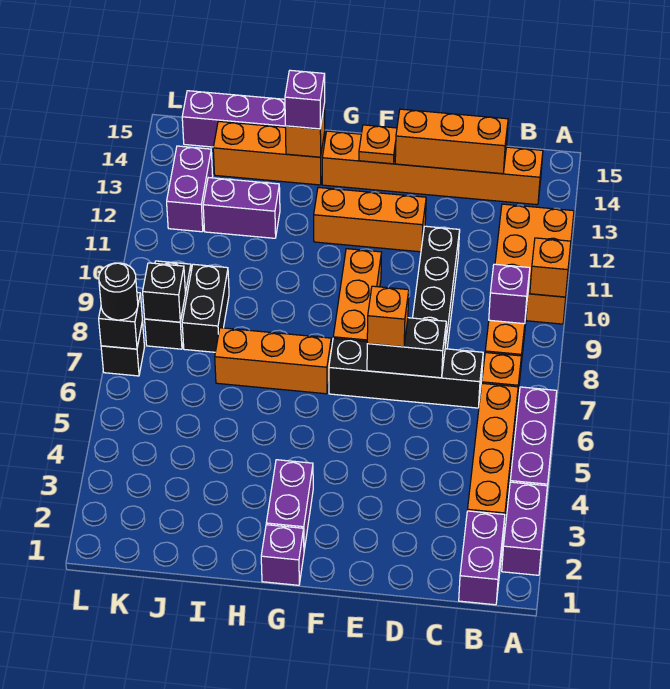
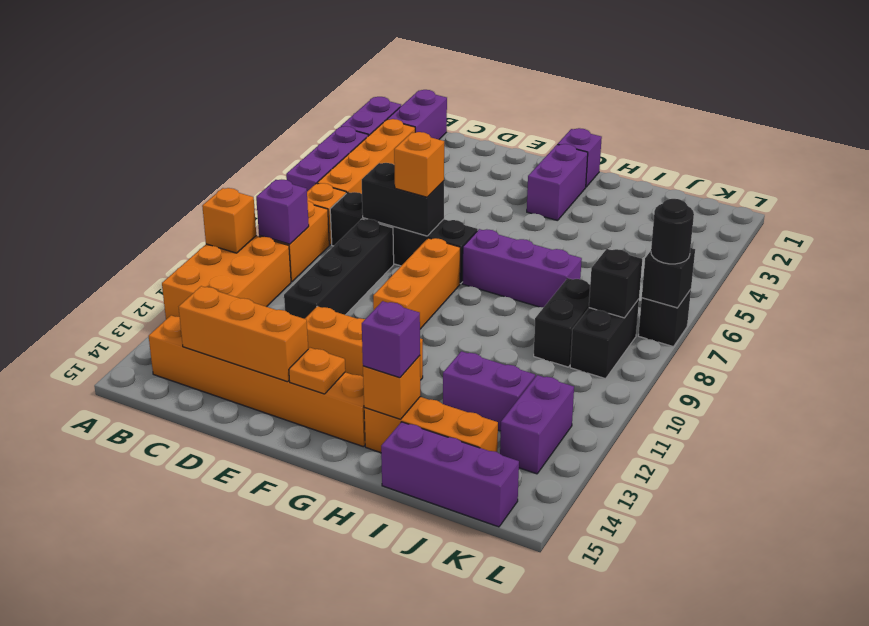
orange 1x3 brick [215,328,331,394] -> purple 1x3 brick [462,229,582,308]

